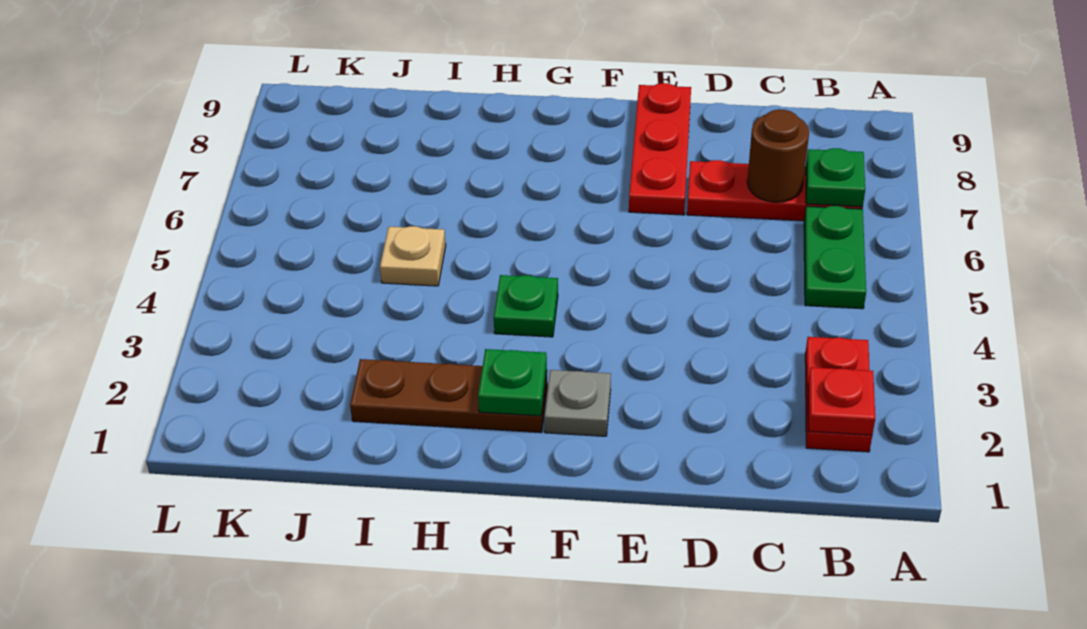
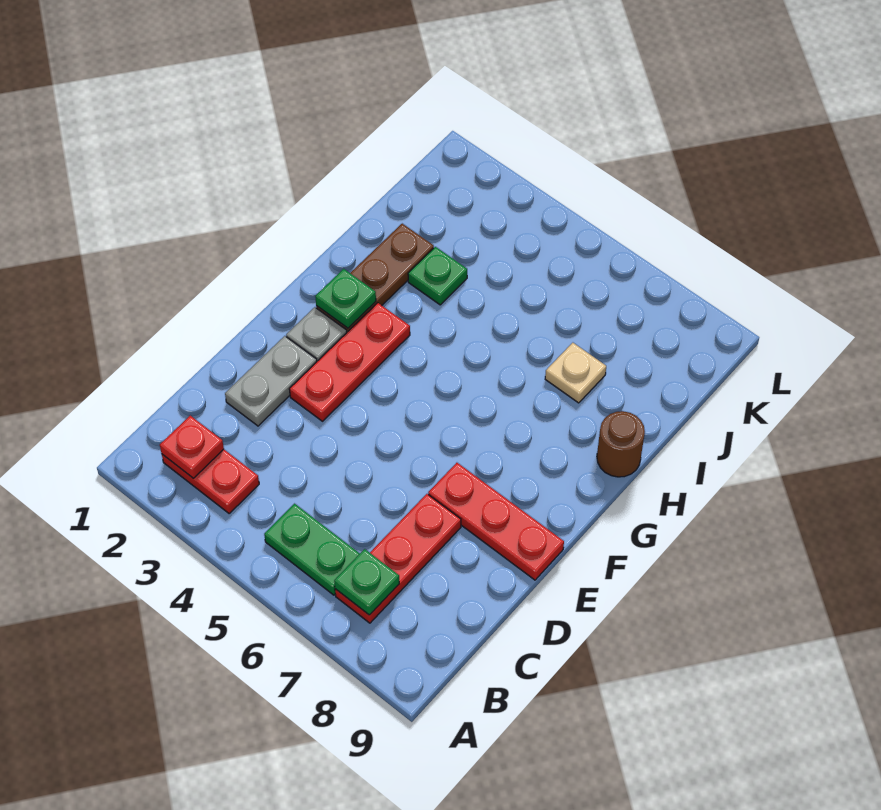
brown 1x1 round brick [747,109,809,202] -> brown 1x1 round brick moved to [597,411,645,477]
none -> grey 1x2 plate [225,336,317,426]
none -> red 1x3 plate [289,303,410,421]
green 1x1 plate [494,275,558,337] -> green 1x1 plate moved to [408,247,467,305]
tan 1x1 plate [380,226,446,286] -> tan 1x1 plate moved to [545,343,606,403]

